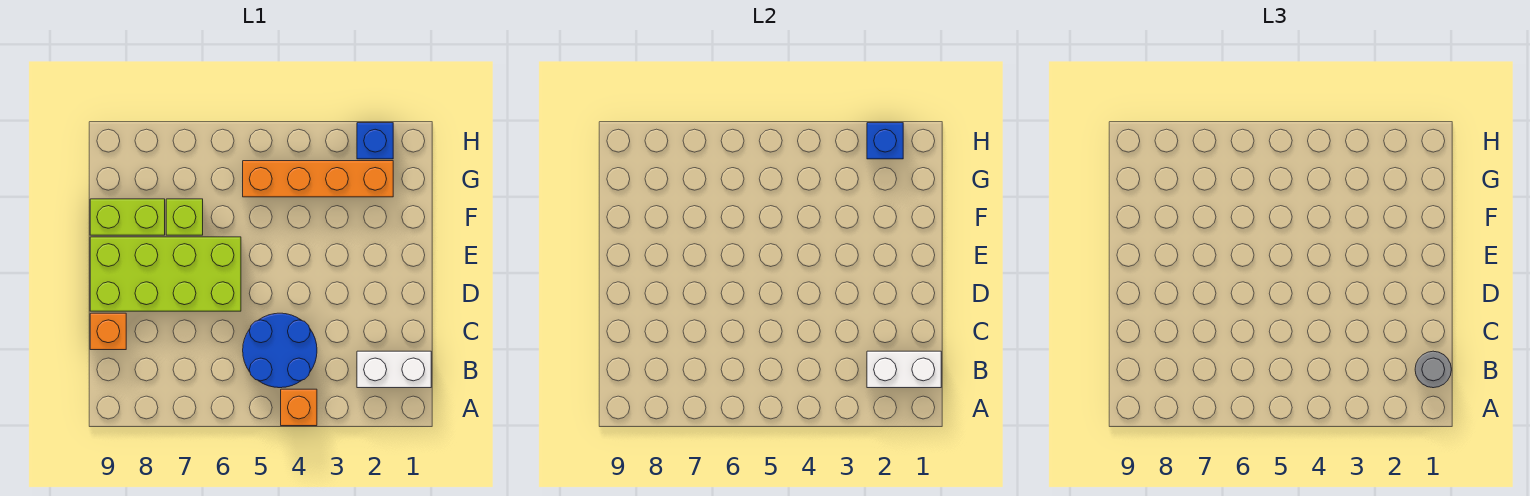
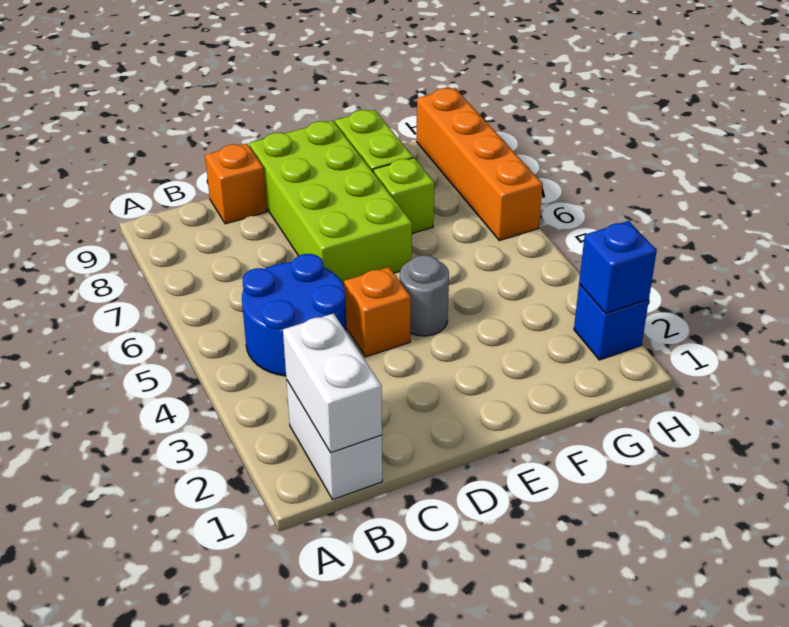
orange 1x1 brick [281,389,317,426] -> orange 1x1 brick moved to [344,267,411,357]
grey 1x1 round brick [1415,351,1451,388] -> grey 1x1 round brick moved to [400,255,449,336]
orange 1x4 brick [243,161,393,197] -> orange 1x4 brick moved to [417,88,543,241]

